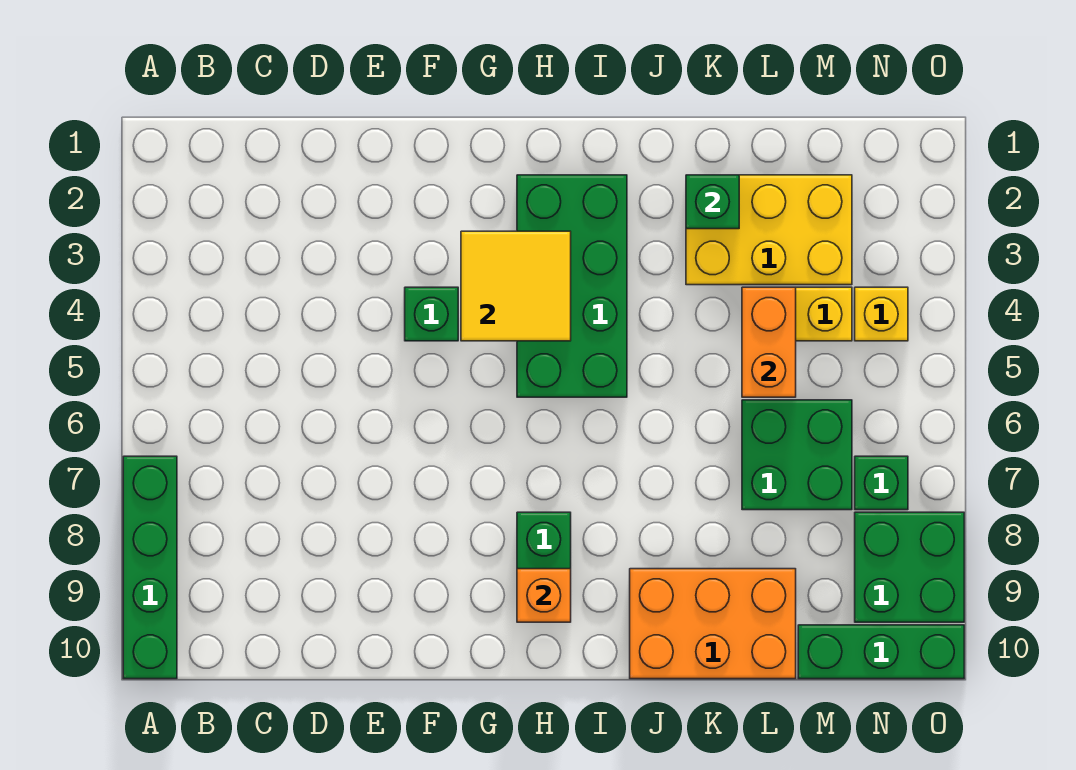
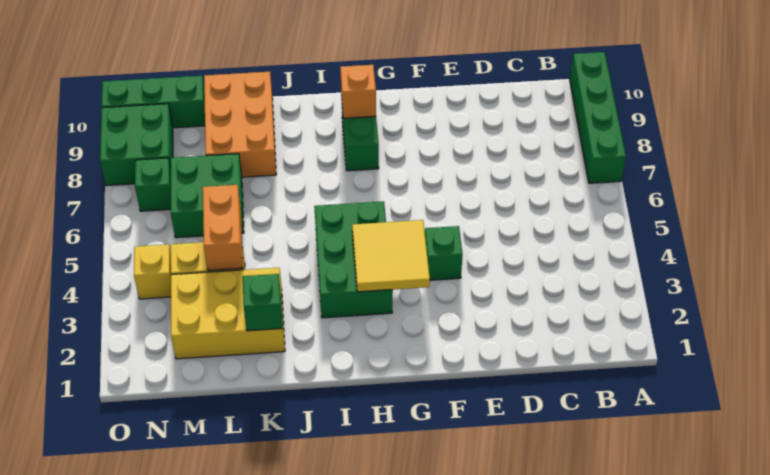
green 2x4 brick [517,175,627,397] -> green 2x3 brick [314,201,393,318]
orange 2x3 brick [630,569,796,679] -> orange 2x3 brick turned to [204,72,276,177]

